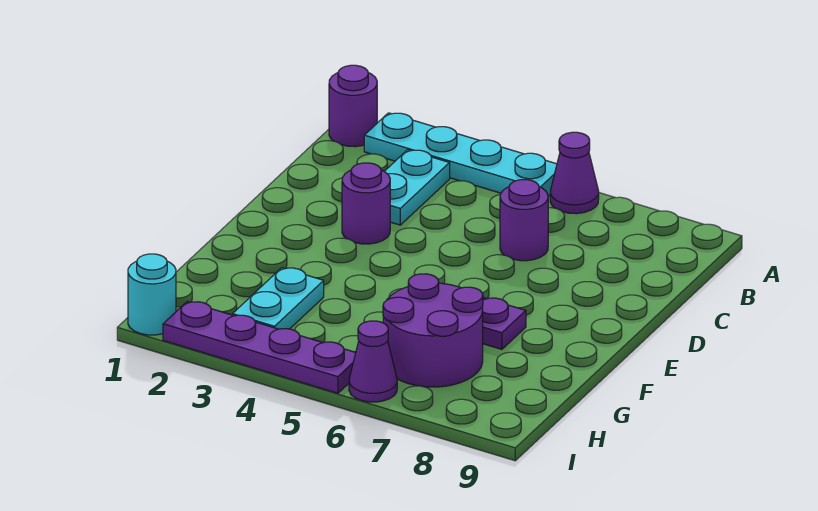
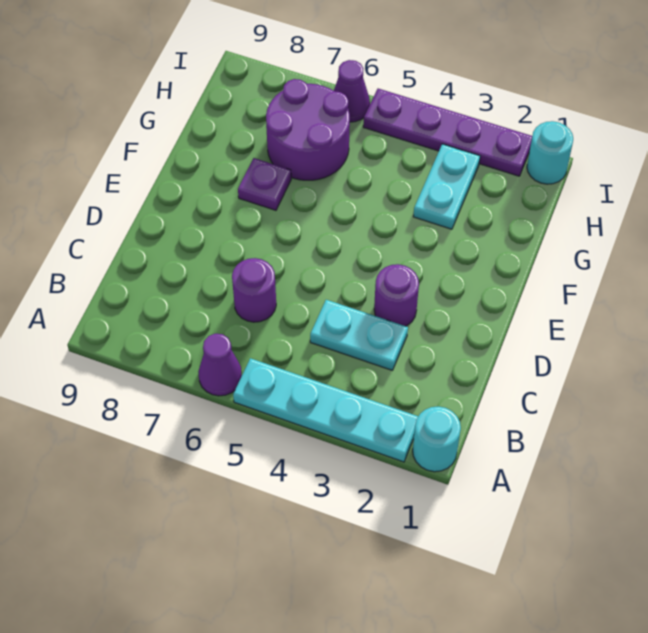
purple 1x1 round brick [329,65,377,147] -> cyan 1x1 round brick [413,406,461,472]
cyan 1x2 plate [384,150,450,225] -> cyan 1x2 plate turned to [310,300,408,370]

